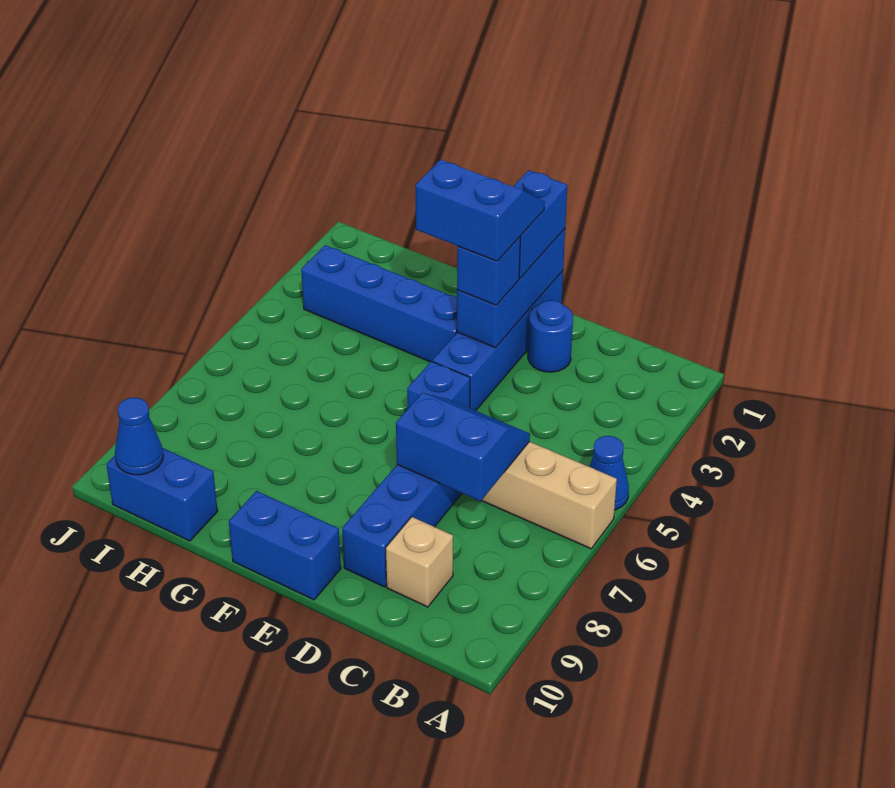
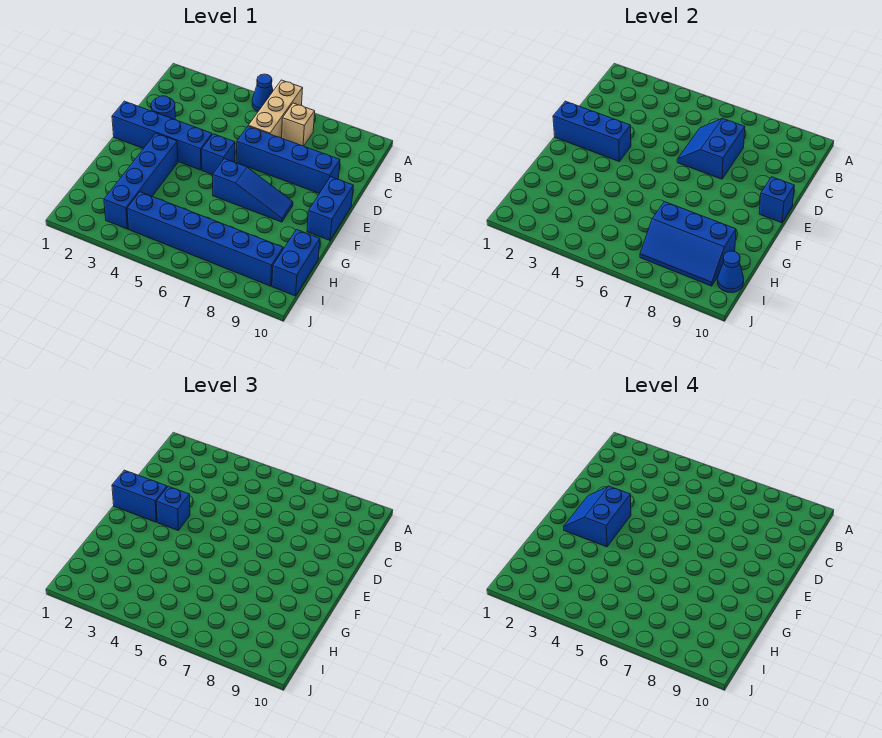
tan 1x1 brick [386,517,453,607] -> tan 1x1 brick moved to [282,103,315,146]
none -> blue 1x1 brick [759,177,794,223]
none -> blue 1x3 slope [213,159,293,222]
none -> blue 2x3 slope [640,202,736,286]
none -> blue 1x6 brick [127,192,283,286]

